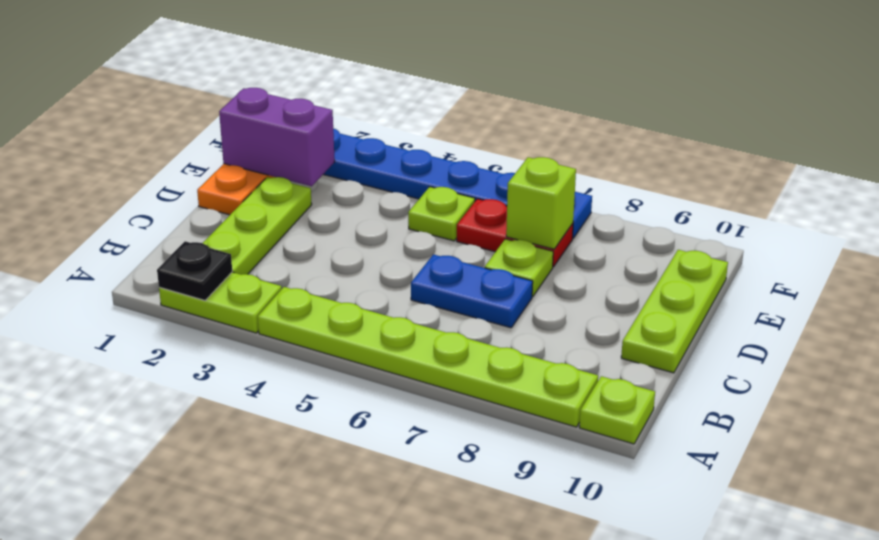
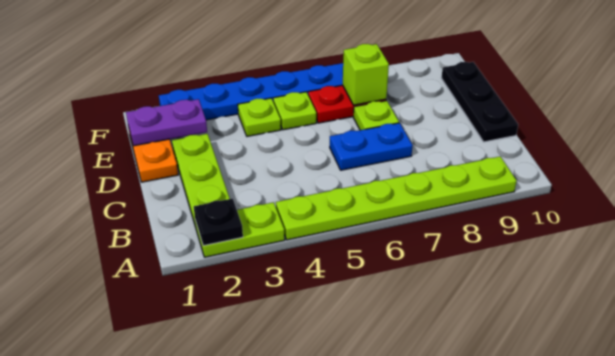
lime 1x1 plate [579,376,655,444] -> lime 1x1 plate moved to [238,98,281,136]
lime 1x3 plate [621,250,728,373] -> black 1x3 plate [441,62,518,142]
purple 1x2 brick [219,88,335,186] -> purple 1x2 plate [126,99,207,146]

